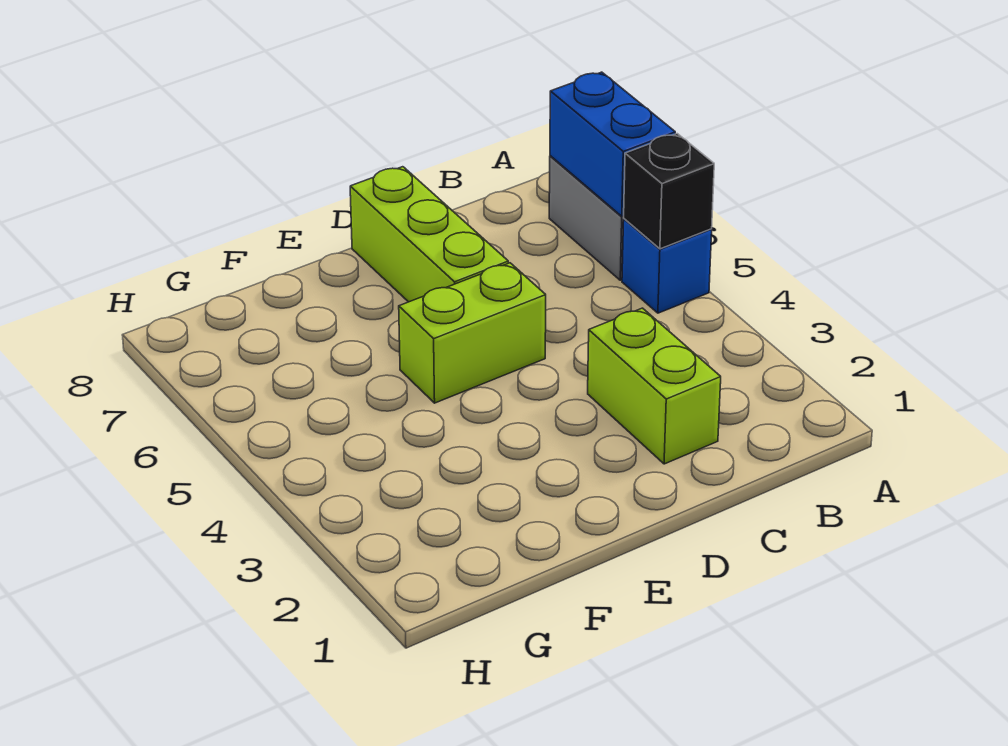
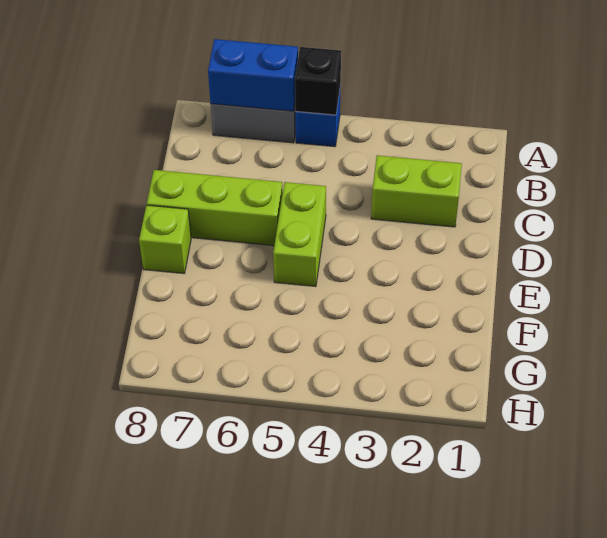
none -> lime 1x1 brick [139,205,191,274]

